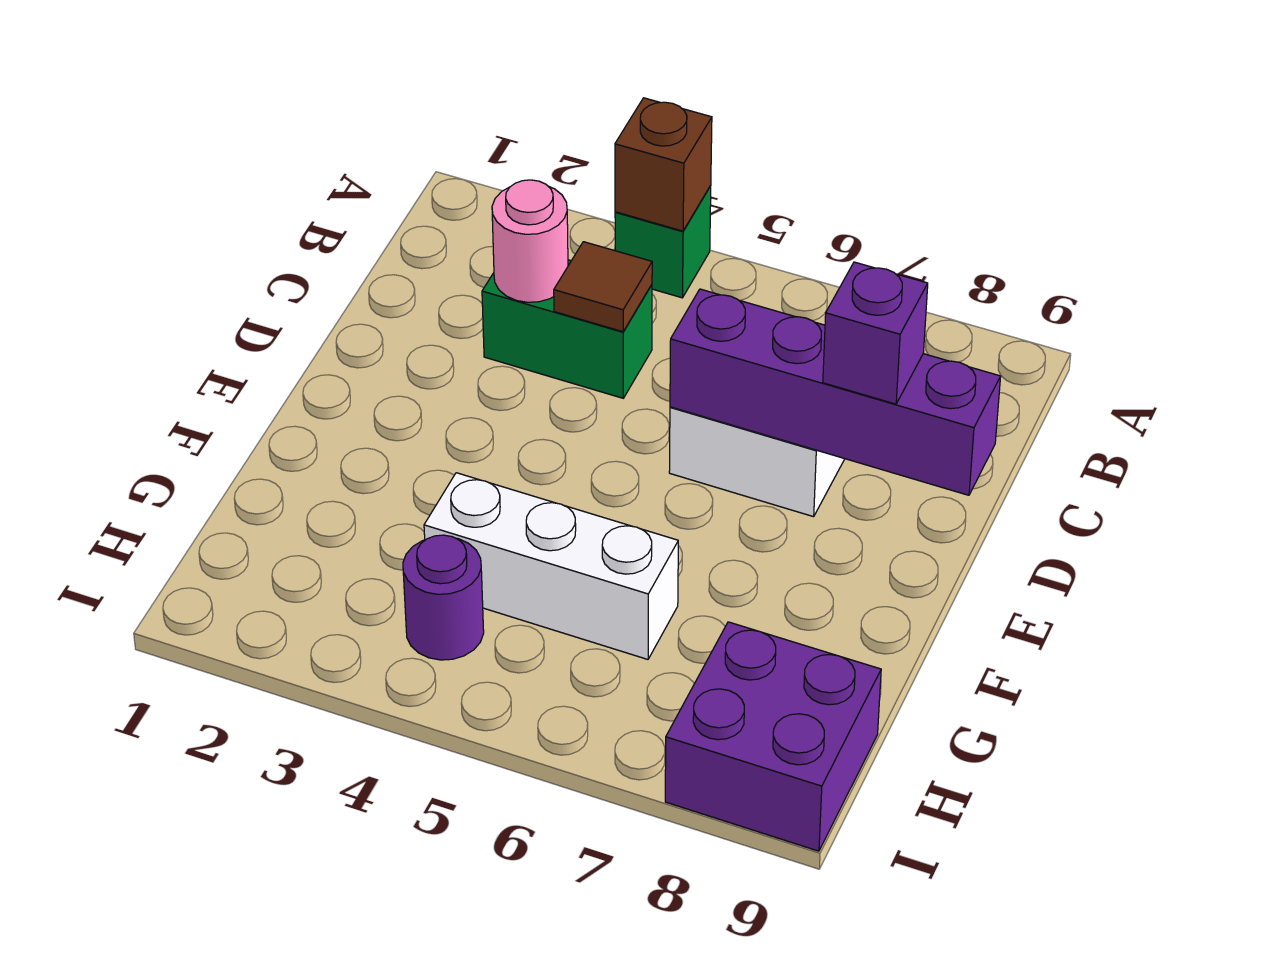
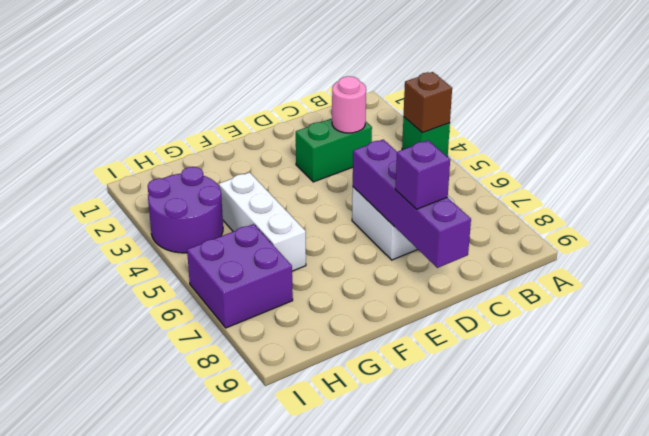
green 1x2 brick [482,260,652,398] -> green 1x2 brick turned to [296,119,372,182]
brown 1x1 tile [554,242,652,332] -> none
purple 1x1 round brick [403,535,484,660] -> purple 2x2 round brick [148,167,223,253]
purple 2x2 brick [665,622,881,851] -> purple 2x2 brick moved to [187,224,293,328]

